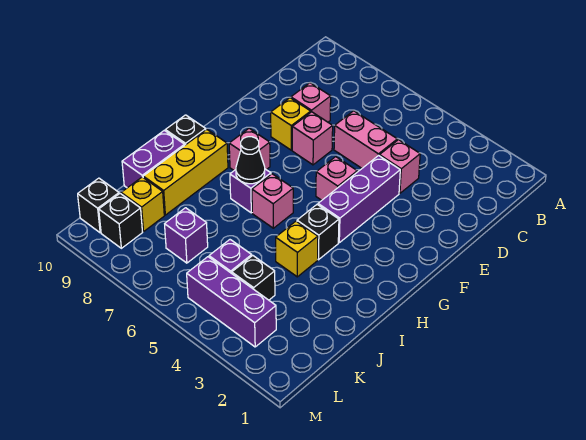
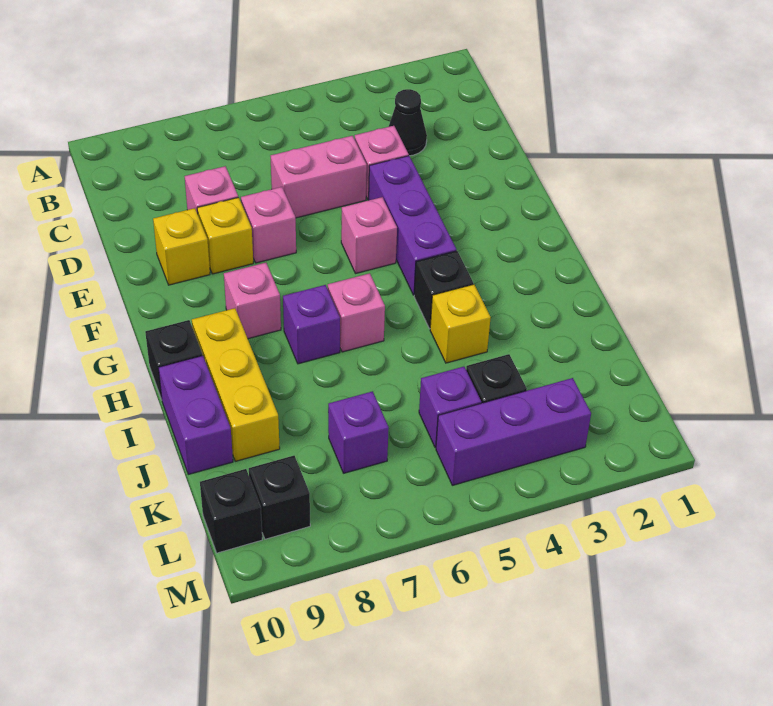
black 1x1 cone [236,137,265,184] -> black 1x1 cone moved to [389,89,427,156]
yellow 1x1 brick [121,177,164,232] -> yellow 1x1 brick moved to [153,208,210,285]

